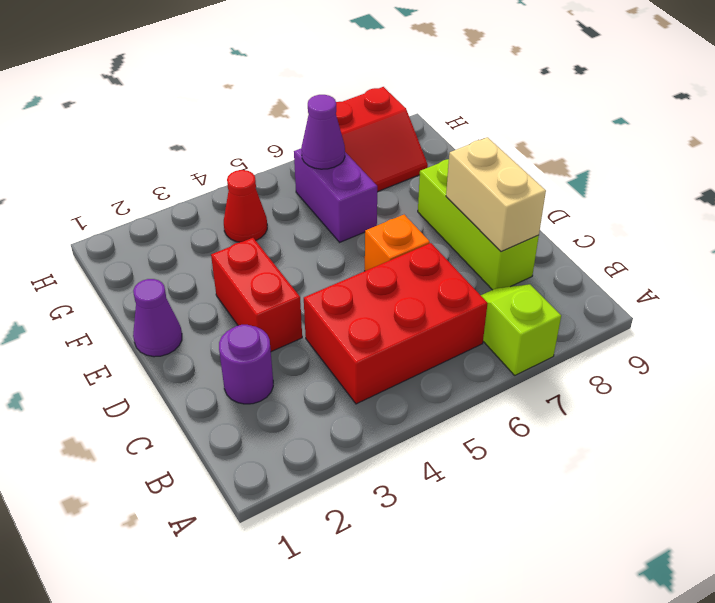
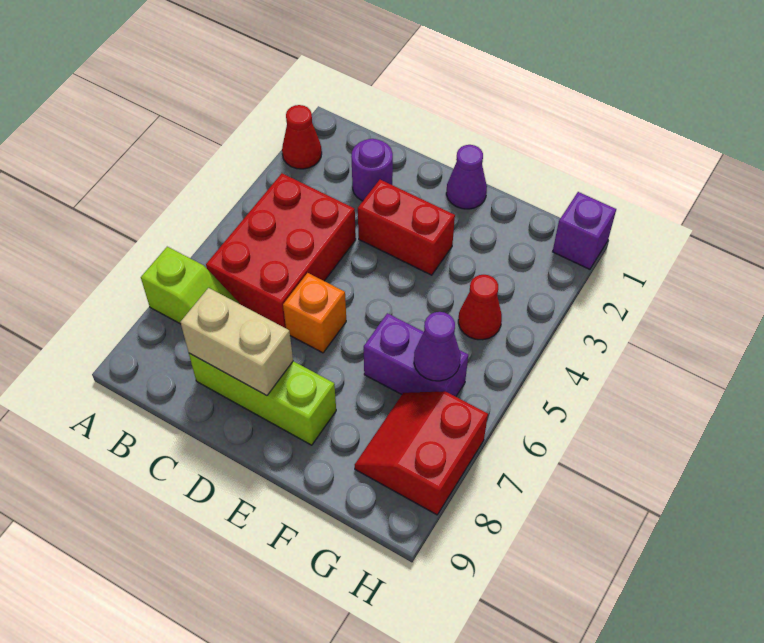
none -> red 1x1 cone [282,105,322,169]
none -> purple 1x1 brick [553,192,616,269]

